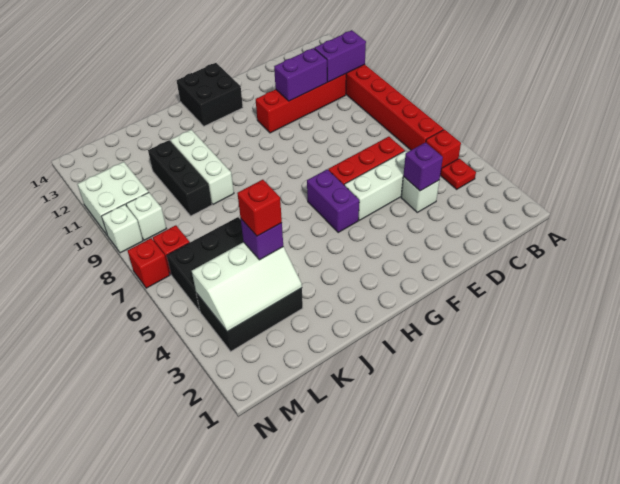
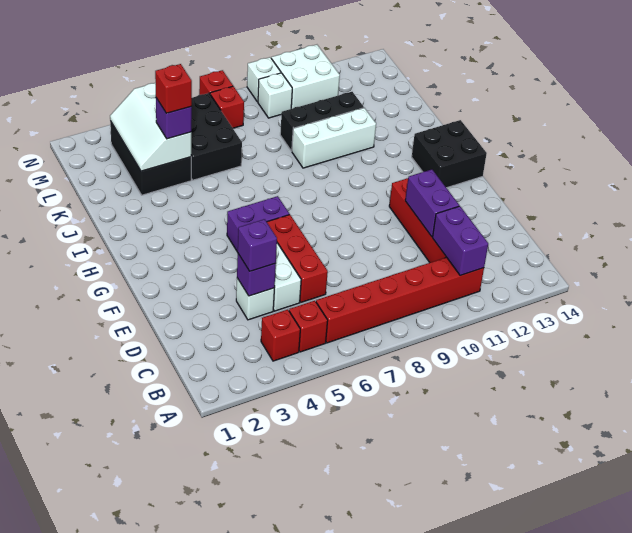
red 1x1 plate [440,158,476,189] -> red 1x1 brick [261,309,300,361]
none -> purple 1x1 brick [238,219,277,271]

